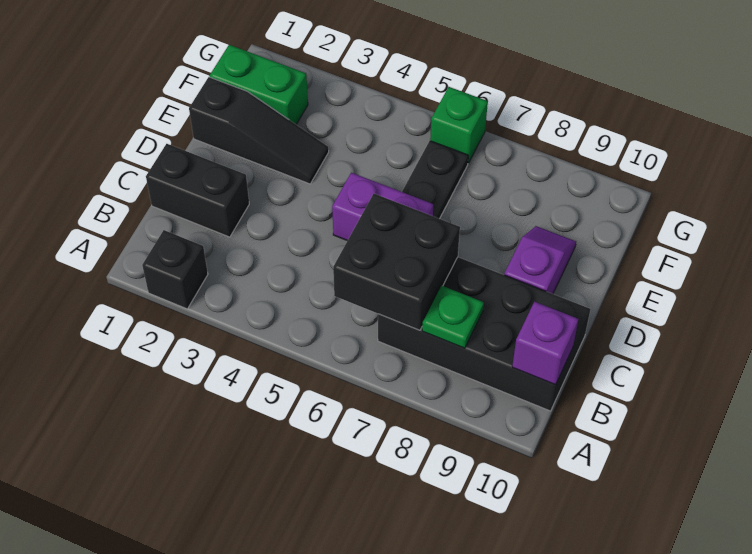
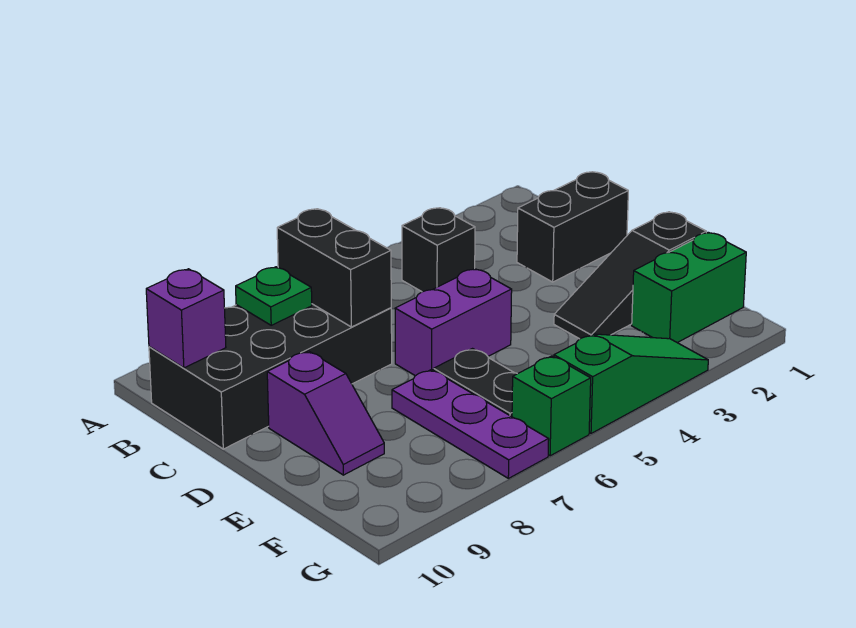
black 1x1 brick [142,230,208,309] -> black 1x1 brick moved to [402,208,475,292]
black 2x2 brick [333,194,460,330] -> black 1x2 brick [277,209,391,327]
none -> purple 1x3 plate [392,369,549,478]
none -> green 1x3 slope [554,334,708,433]

